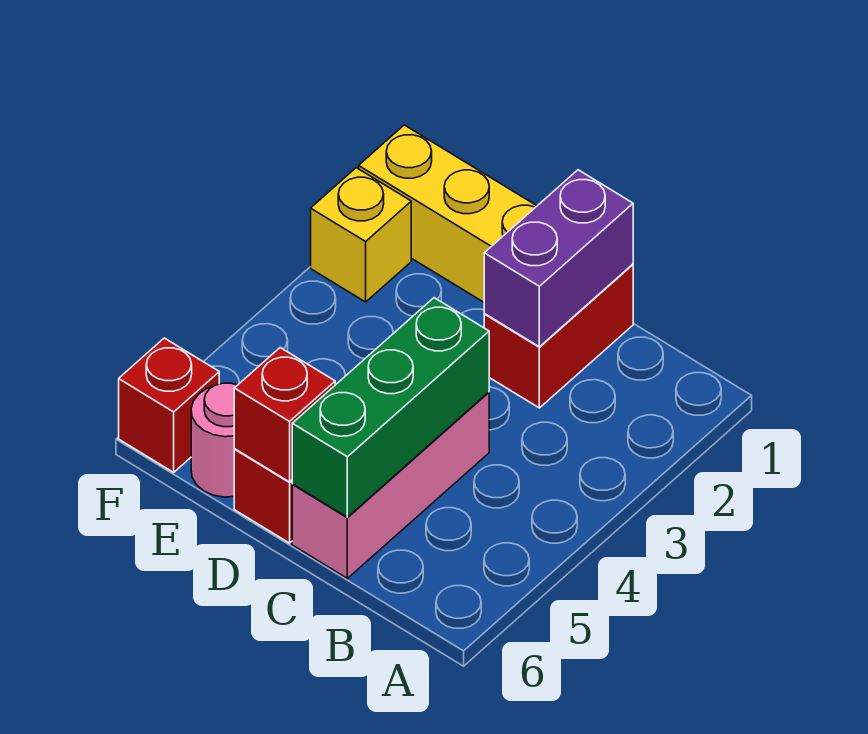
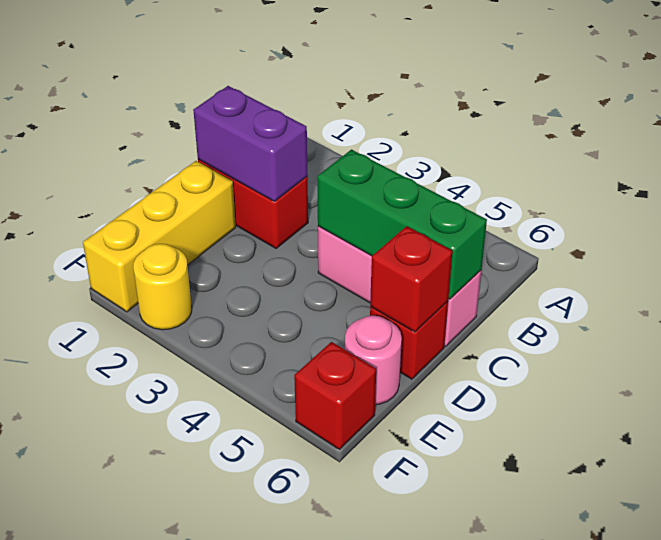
yellow 1x1 brick [311,168,411,302] -> yellow 1x1 round brick [133,244,192,330]

